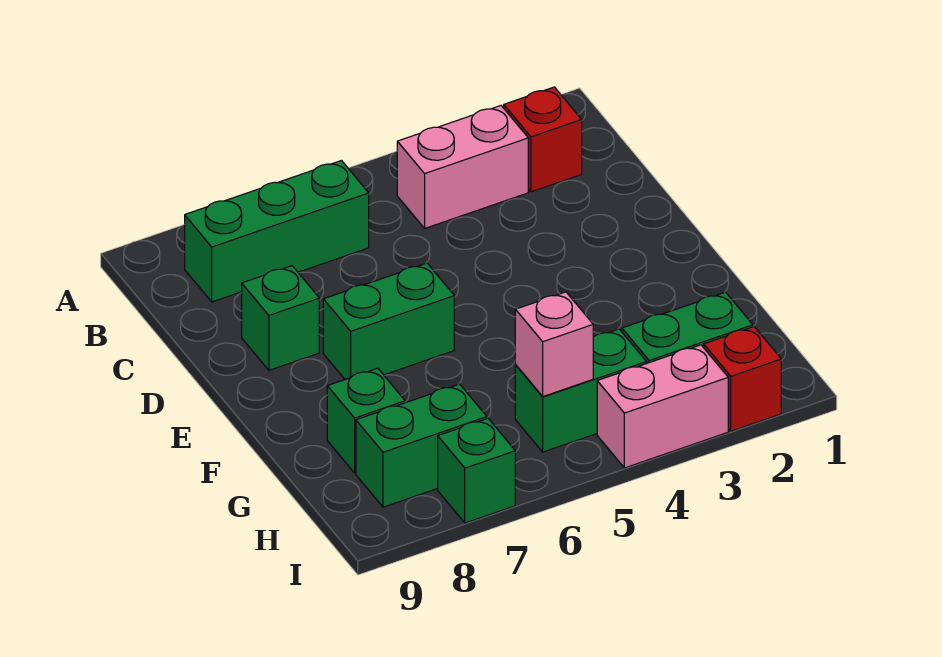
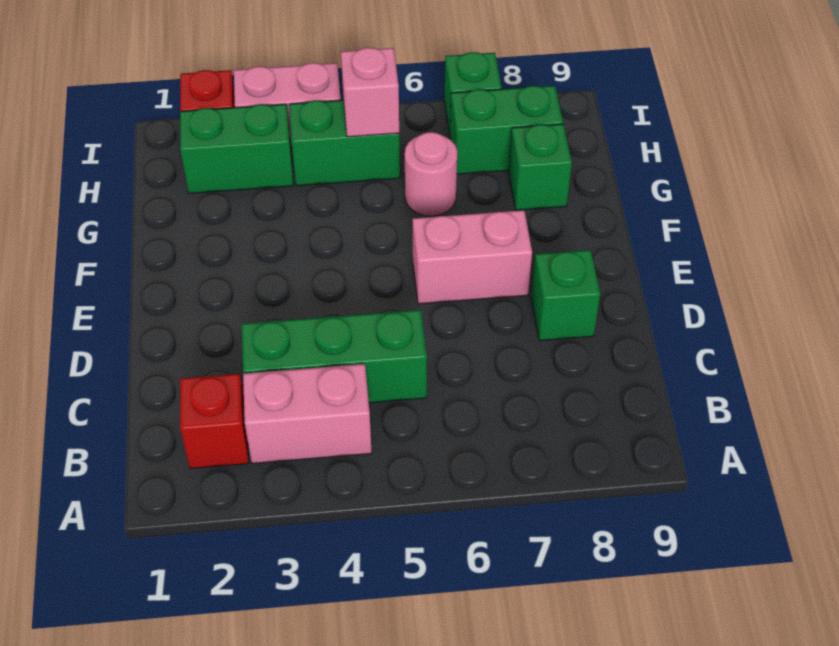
green 1x3 brick [185,161,369,302] -> green 1x3 brick moved to [242,310,427,403]
green 1x2 brick [323,263,454,379] -> pink 1x2 brick [413,210,532,304]
none -> pink 1x1 round brick [405,132,457,216]

